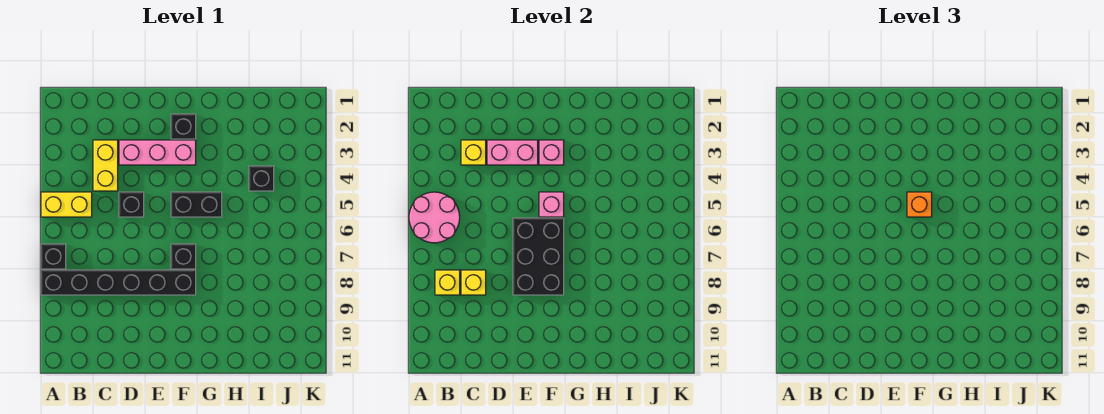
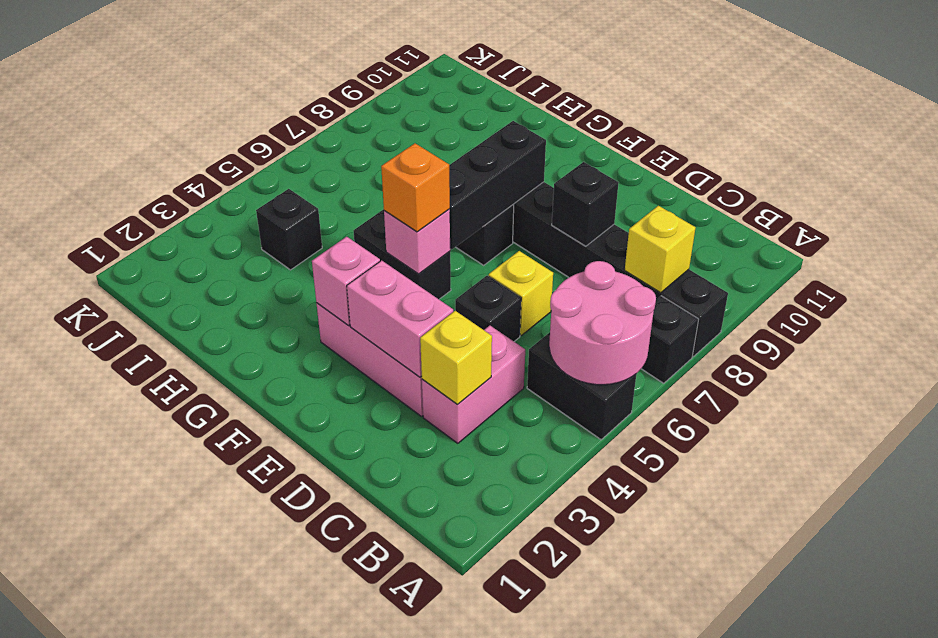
yellow 1x2 brick [41,192,92,217] -> black 1x2 brick [527,332,636,440]
yellow 1x2 brick [93,140,118,191] -> pink 1x2 brick [422,326,525,443]
yellow 1x1 brick [461,270,486,295] -> yellow 1x1 brick moved to [489,251,553,335]
black 2x3 brick [513,218,564,295] -> black 1x3 brick [449,121,546,249]
black 1x1 brick [171,114,196,139] -> black 1x1 brick moved to [552,162,618,246]

